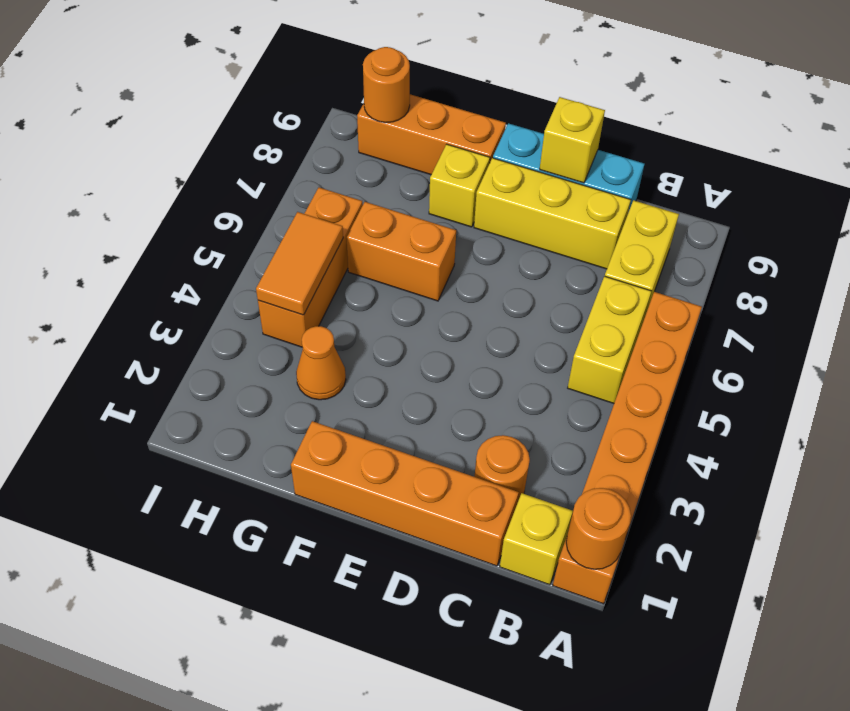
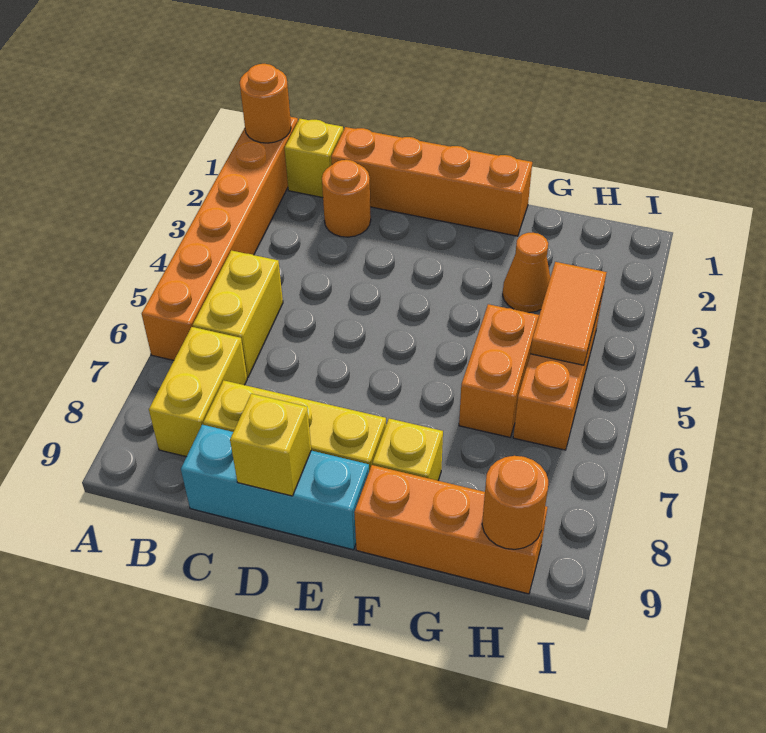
orange 1x2 brick [346,202,456,301] -> orange 1x2 brick turned to [459,304,539,437]

